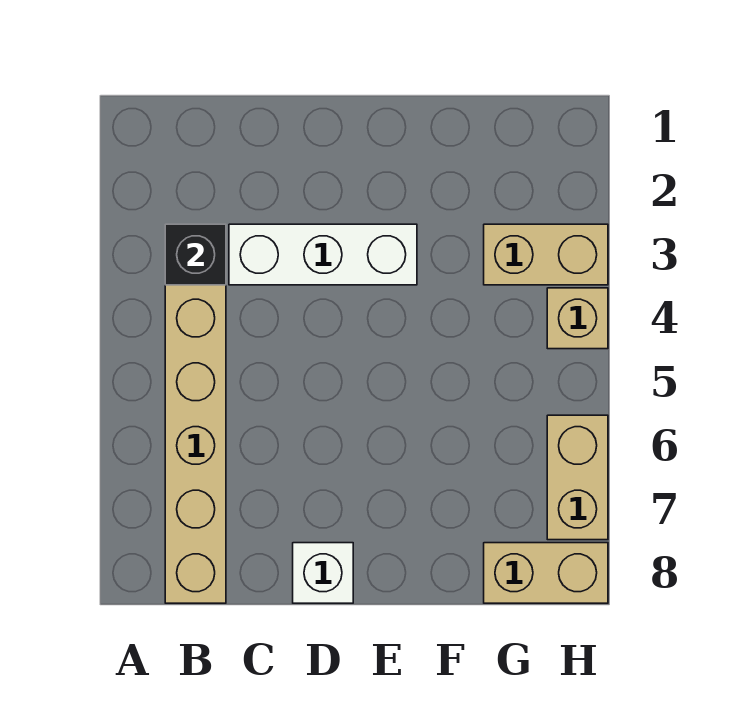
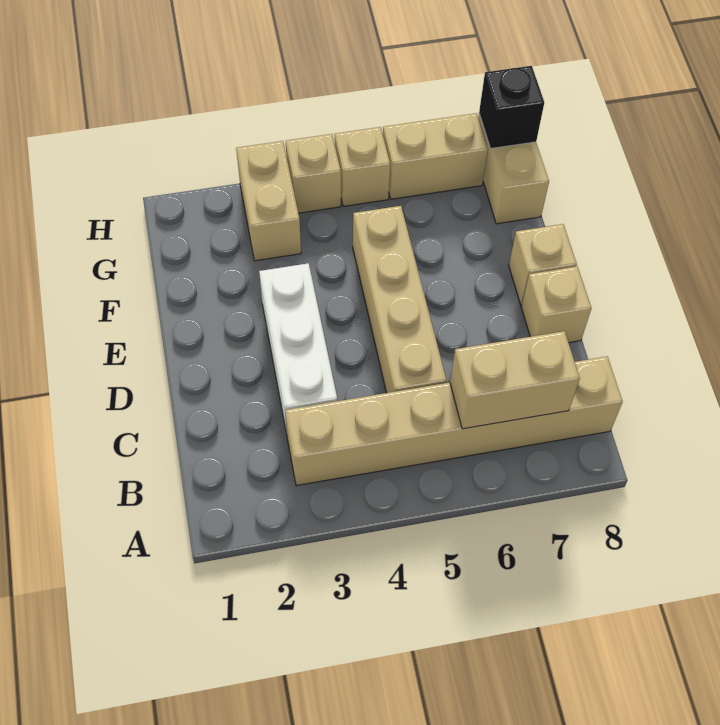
black 1x1 brick [165,224,226,285] -> black 1x1 brick moved to [479,66,544,149]
none -> tan 1x2 brick [450,331,580,429]
none -> tan 1x4 brick [353,206,447,393]
white 1x1 brick [293,543,353,603] -> tan 1x1 brick [521,266,591,343]
none -> tan 1x1 brick [509,224,577,305]
none -> tan 1x1 brick [335,127,390,206]

